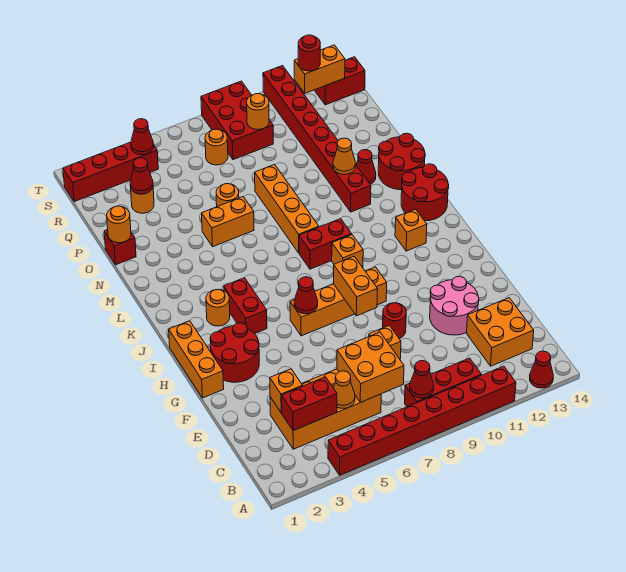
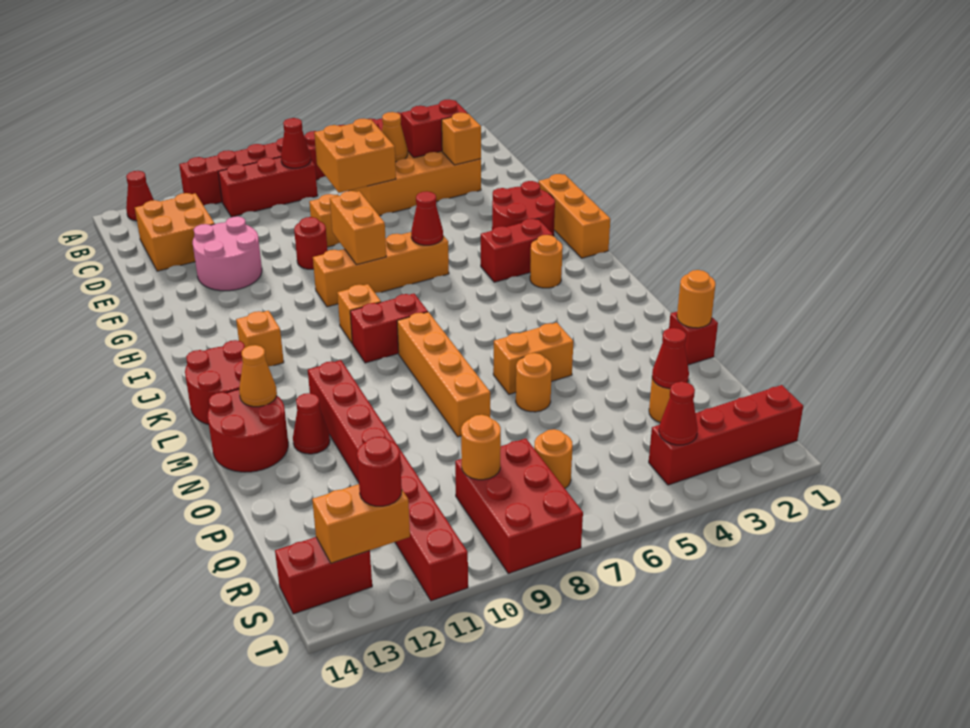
red 1x2 brick [224,278,267,334] -> red 1x2 brick turned to [481,219,553,282]
orange 1x1 cone [333,138,355,174] -> orange 1x1 cone moved to [239,345,277,407]

